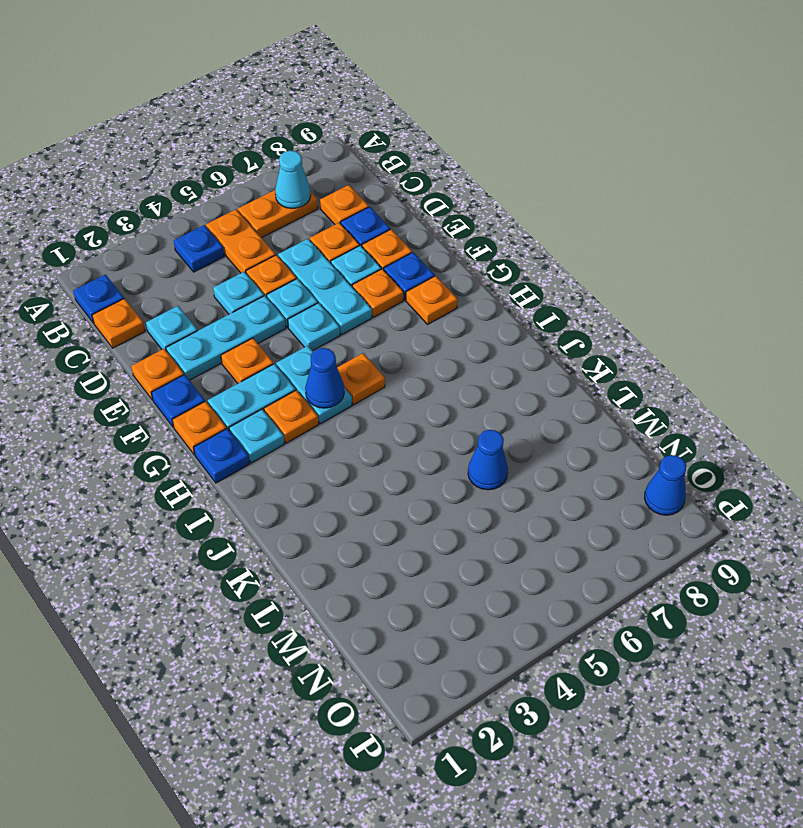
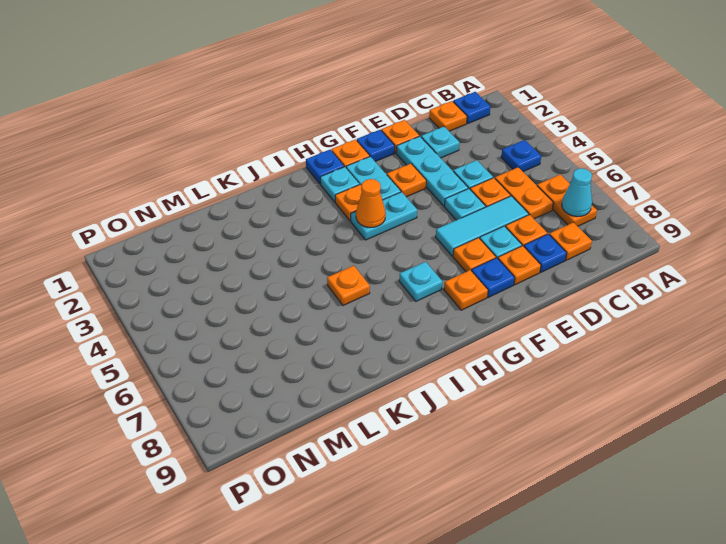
orange 1x2 plate [206,210,276,273] -> orange 1x2 plate turned to [495,167,553,219]
cyan 1x3 plate [278,239,372,335] -> cyan 1x3 tile [436,196,529,256]
cyan 1x1 plate [288,303,340,351] -> cyan 1x1 plate moved to [399,262,442,301]
blue 1x1 cone [305,348,344,408] -> orange 1x1 cone [356,179,386,228]
orange 1x1 plate [337,353,385,404] -> orange 1x1 plate moved to [327,266,370,306]
blue 1x1 cone [468,430,508,490] -> none
blue 1x1 cone [644,455,686,515] -> none

